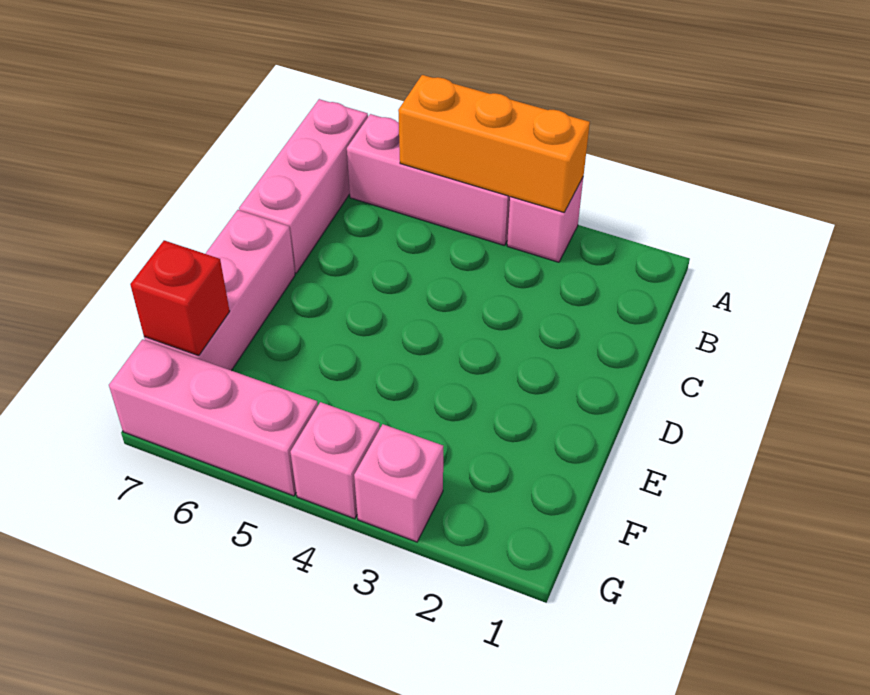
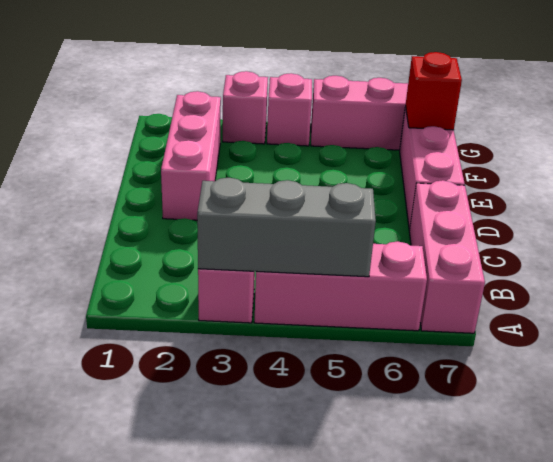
orange 1x3 brick [398,75,590,212] -> grey 1x3 brick [197,178,376,277]
none -> pink 1x3 brick [161,91,221,220]

